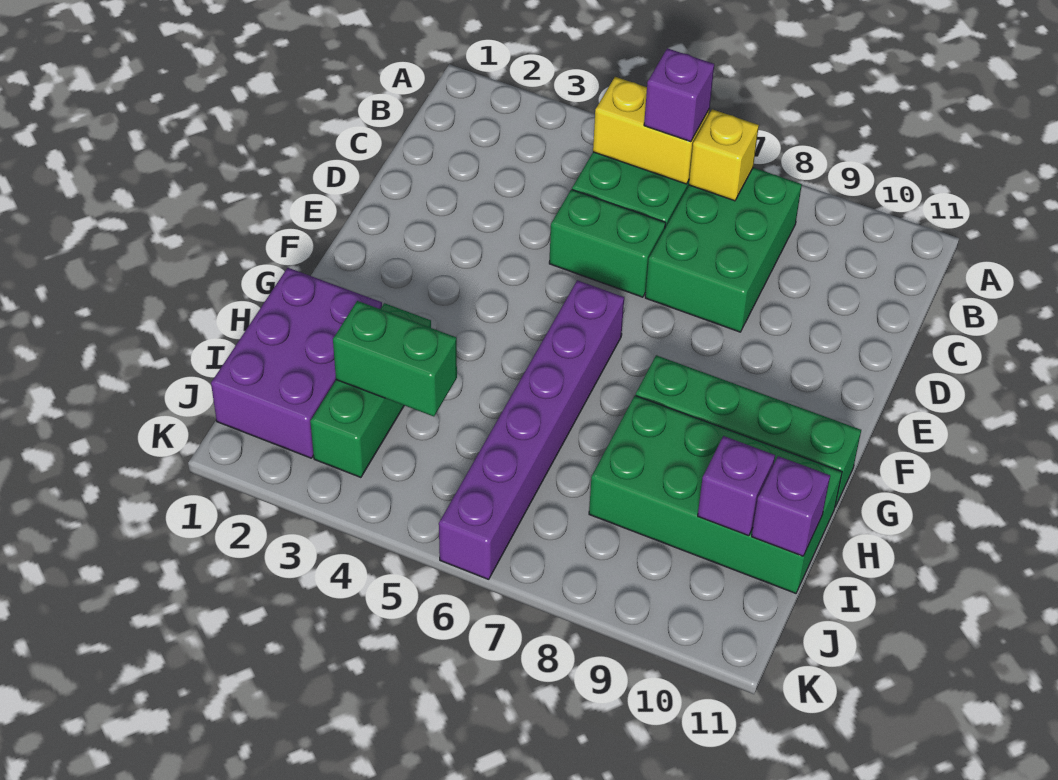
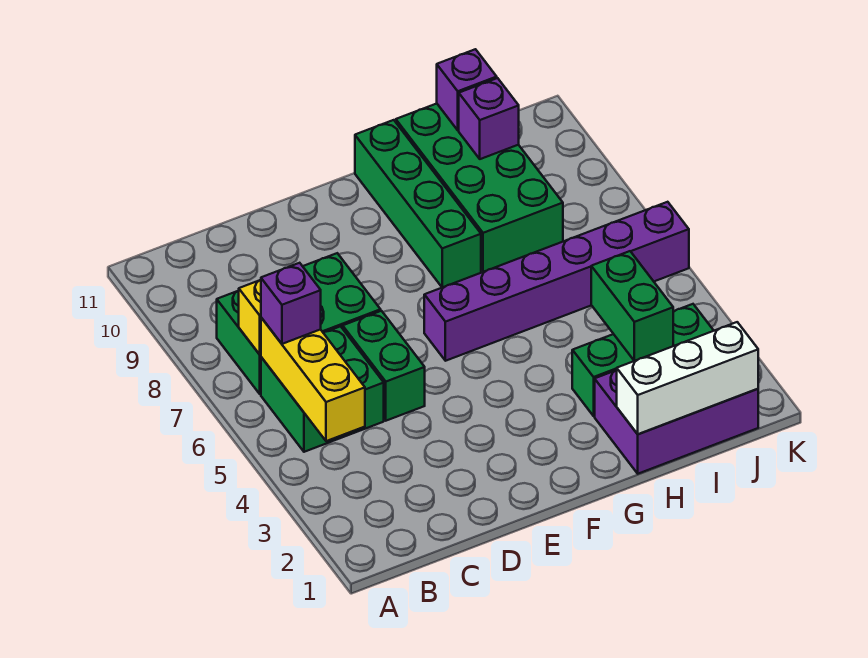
yellow 1x2 brick [593,77,710,184] -> yellow 1x3 brick [261,318,365,441]
none -> white 1x3 brick [617,322,758,434]

